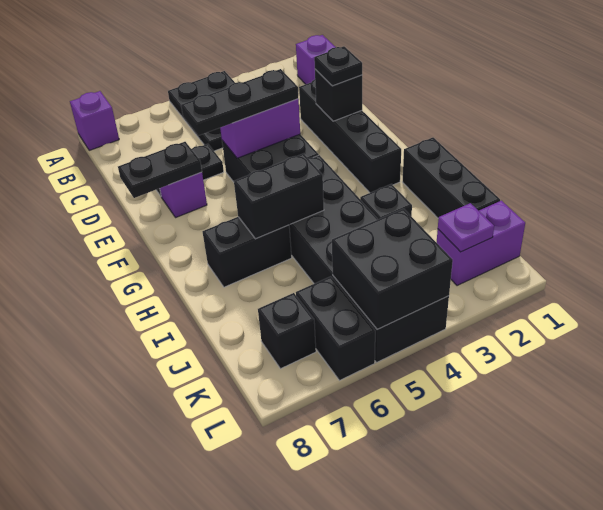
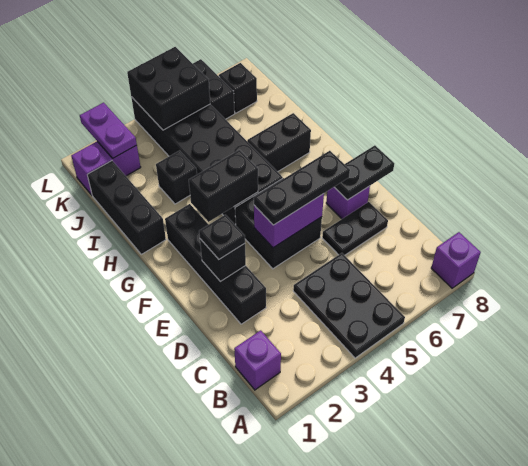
black 1x2 brick [234,154,324,239] -> black 1x2 brick moved to [189,150,258,222]
purple 1x1 plate [438,203,494,252] -> purple 1x2 plate [80,103,137,158]

